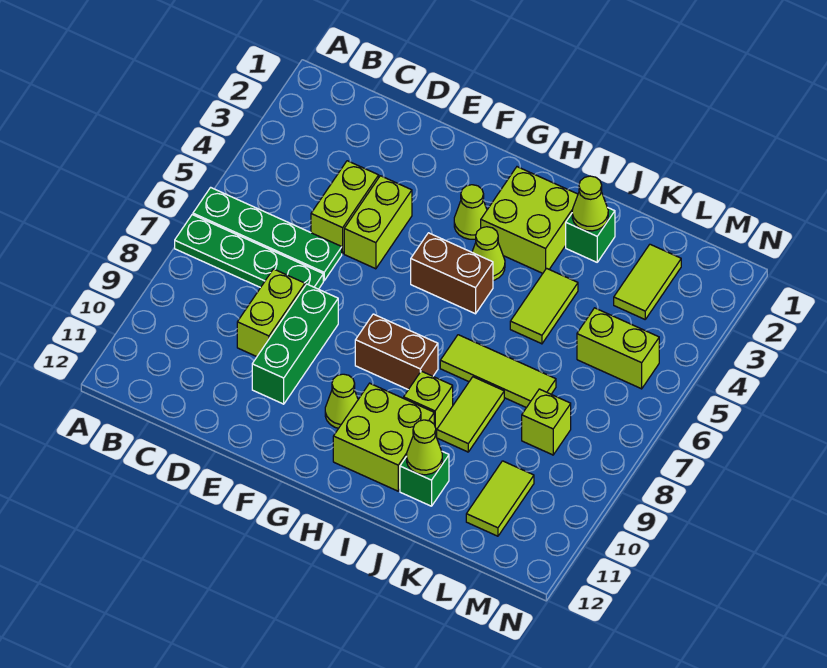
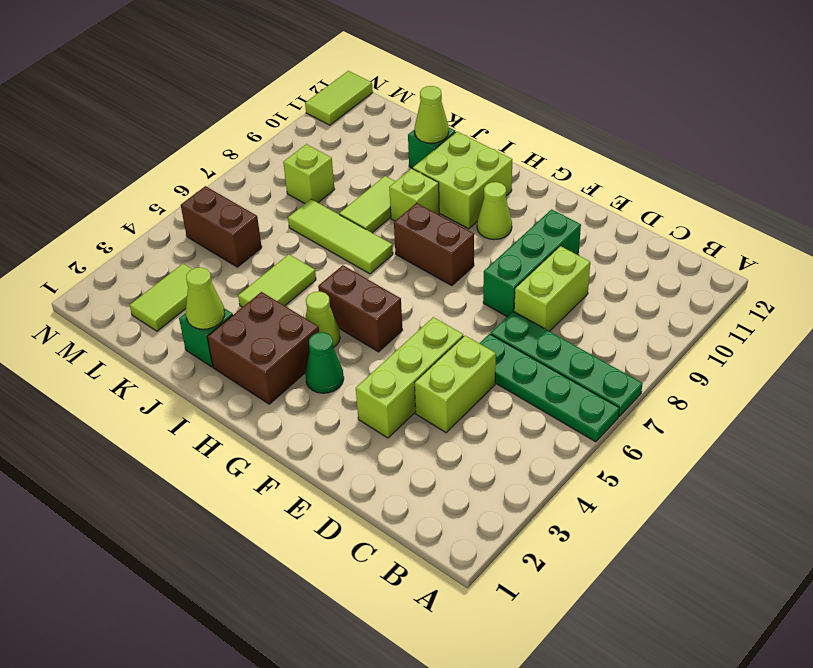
lime 1x2 brick [344,176,412,269] -> lime 1x3 brick [356,317,463,438]
lime 1x1 cone [454,185,487,239] -> green 1x1 cone [305,332,344,393]
lime 2x2 brick [481,167,578,273] -> brown 2x2 brick [207,292,319,404]
lime 1x2 brick [577,308,659,389] -> brown 1x2 brick [181,186,262,267]
lime 1x2 tile [466,461,534,536] -> lime 1x2 tile moved to [305,71,373,125]

